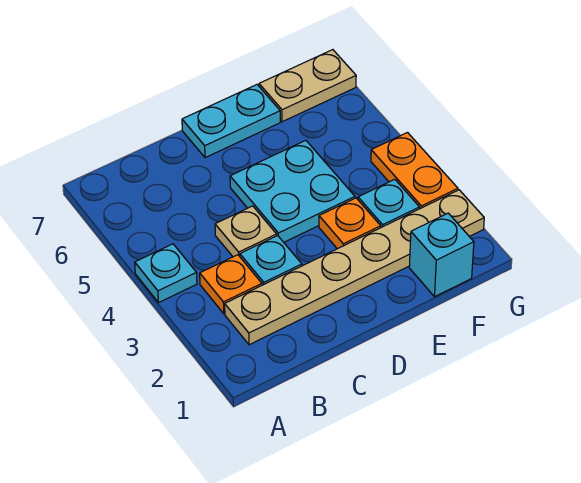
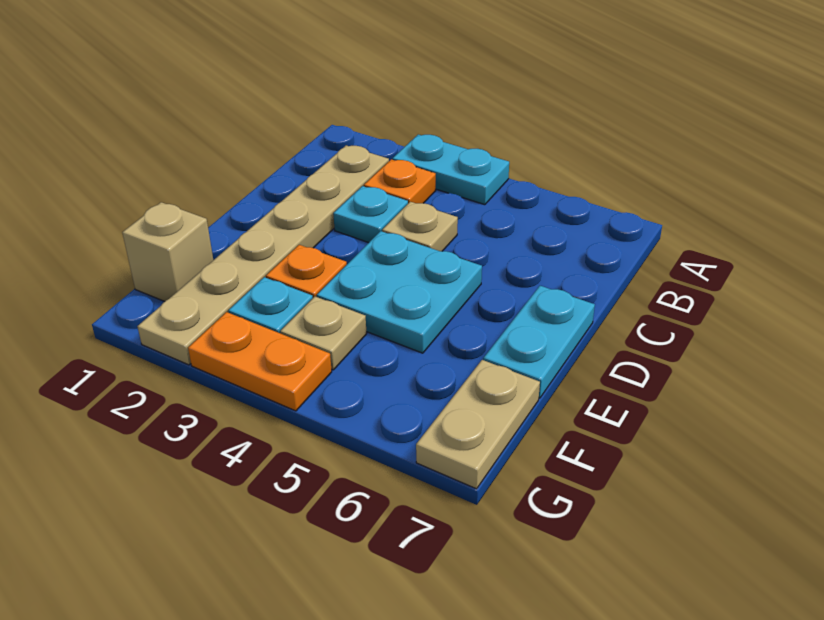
cyan 1x1 plate [135,244,197,303] -> cyan 1x2 plate [392,135,509,205]
cyan 1x1 brick [409,213,474,297] -> tan 1x1 brick [122,202,213,301]
none -> tan 1x1 plate [280,297,367,370]

